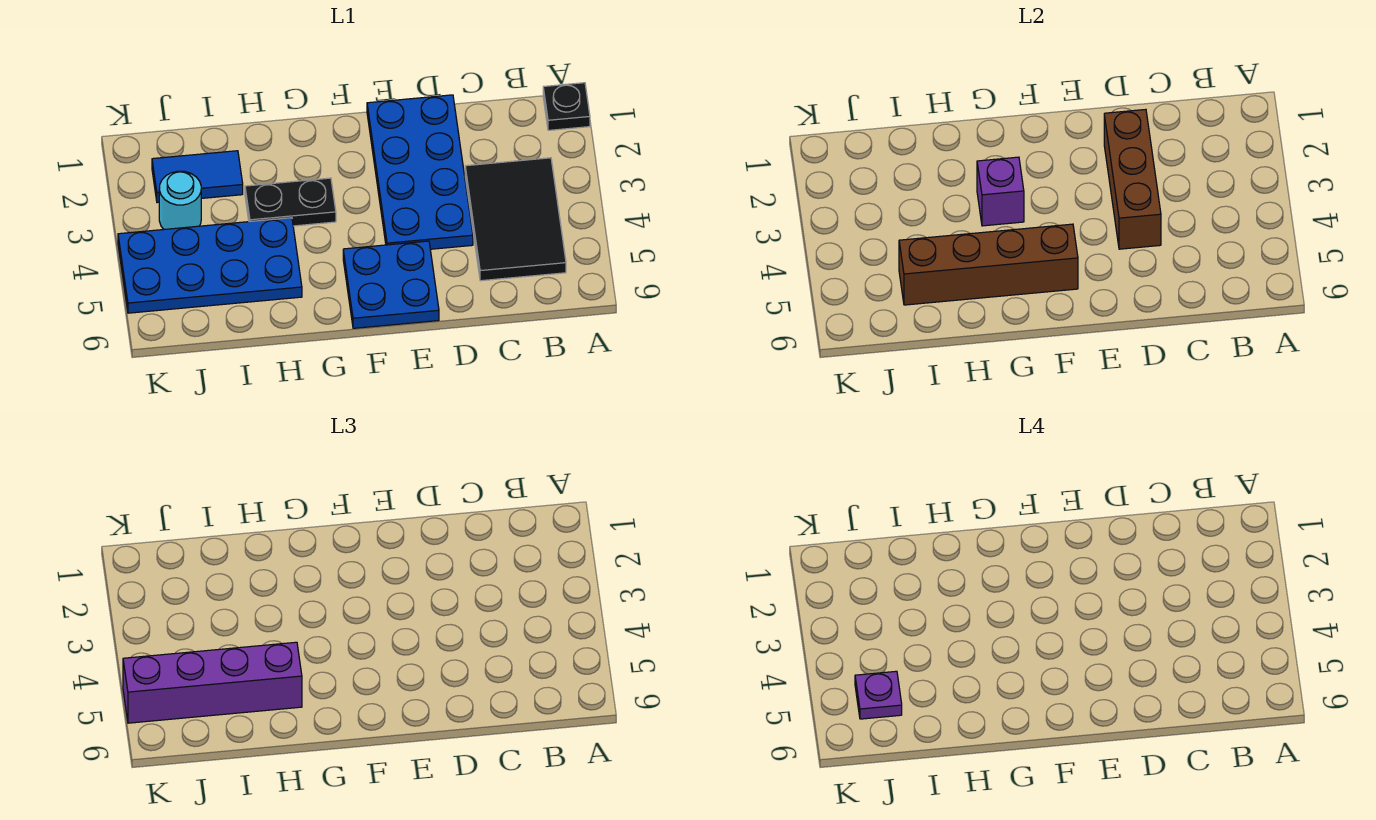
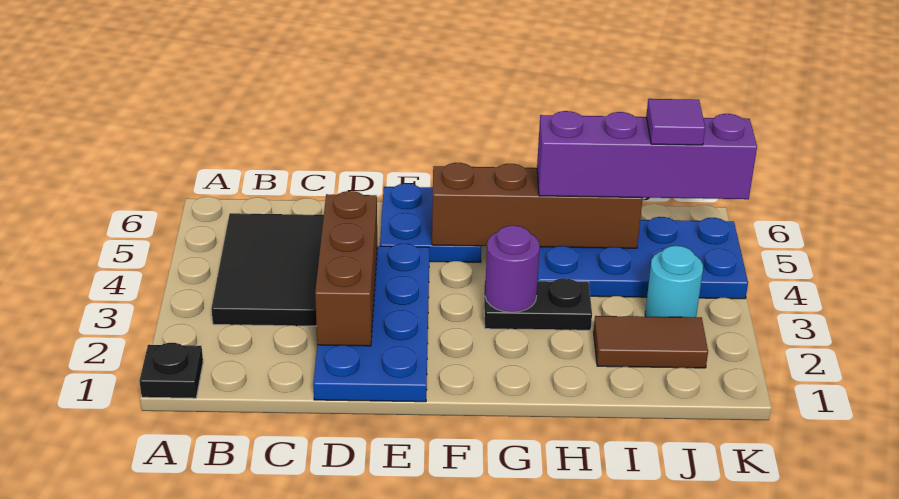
purple 1x1 brick [977,157,1024,226] -> purple 1x1 round brick [485,226,540,312]
blue 1x2 tile [152,151,243,203] -> brown 1x2 tile [594,316,708,368]
purple 1x1 plate [855,671,902,719] -> purple 1x1 tile [646,99,705,145]

